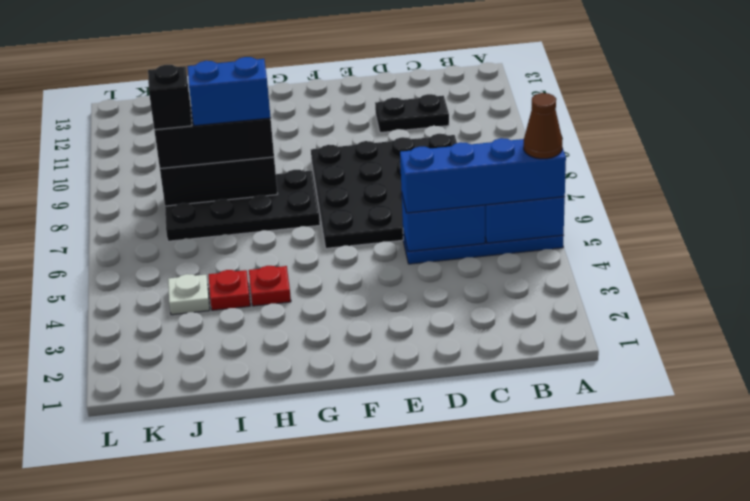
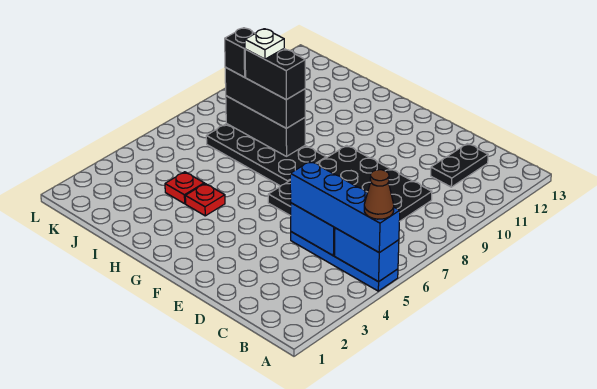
black 1x2 plate [375,94,449,133] -> black 1x2 plate turned to [431,144,488,187]
blue 1x2 brick [188,57,271,126] -> black 1x2 brick [245,49,305,100]
white 1x1 plate [168,274,210,315] -> white 1x1 plate moved to [245,29,284,59]

